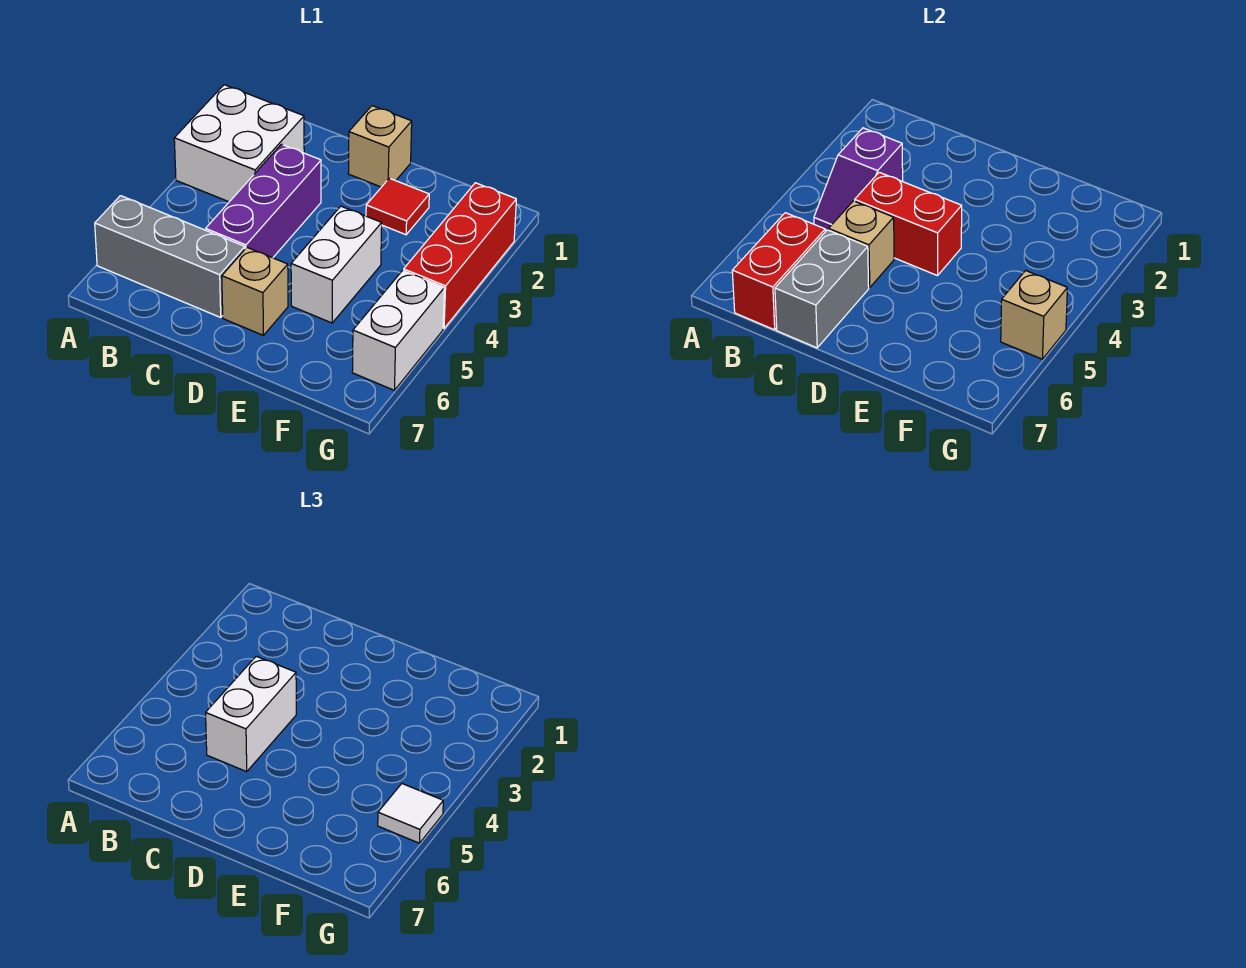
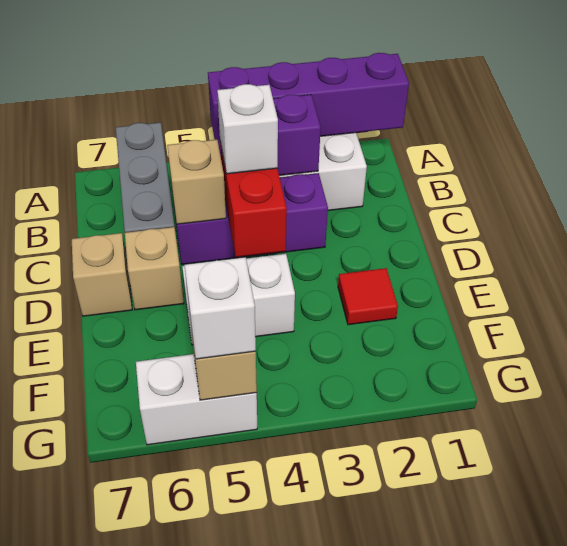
none -> purple 1x4 brick [208,53,409,140]
red 1x2 brick [732,213,825,330] -> none
white 1x2 brick [206,656,296,772] -> white 1x1 brick [217,84,278,174]
grey 1x2 brick [775,230,869,348] -> none
tan 1x1 brick [348,106,412,187] -> tan 1x1 brick moved to [72,233,132,316]
red 1x3 brick [404,183,516,329] -> none
white 1x1 tile [378,784,443,843] -> white 1x1 brick [184,257,256,359]

